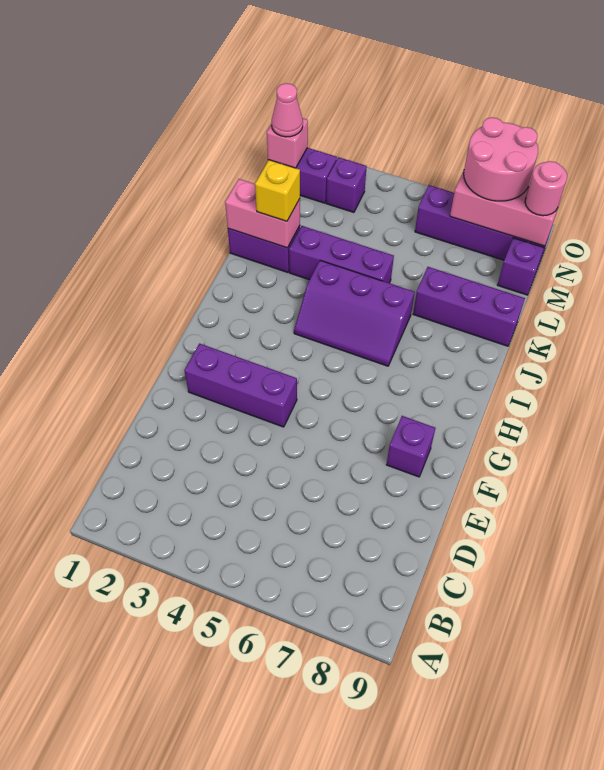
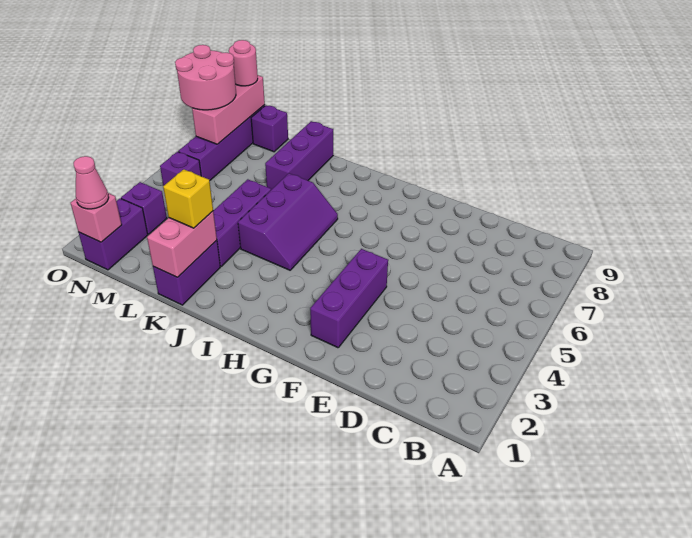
purple 1x1 brick [387,416,435,477] -> purple 1x1 brick moved to [160,152,201,186]

